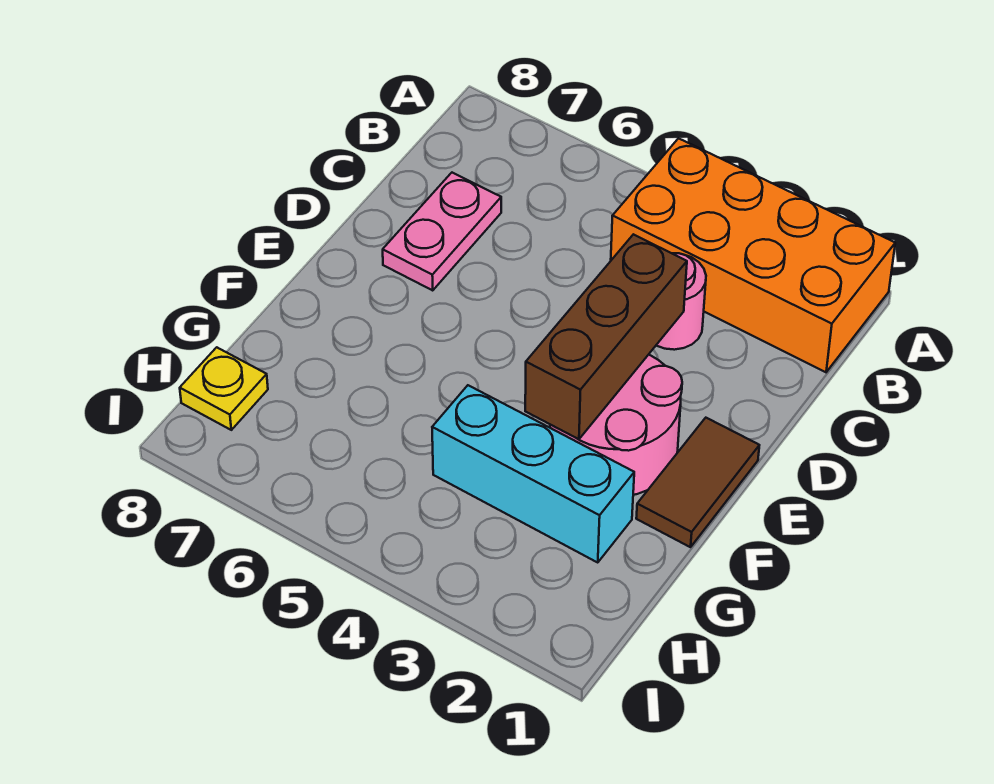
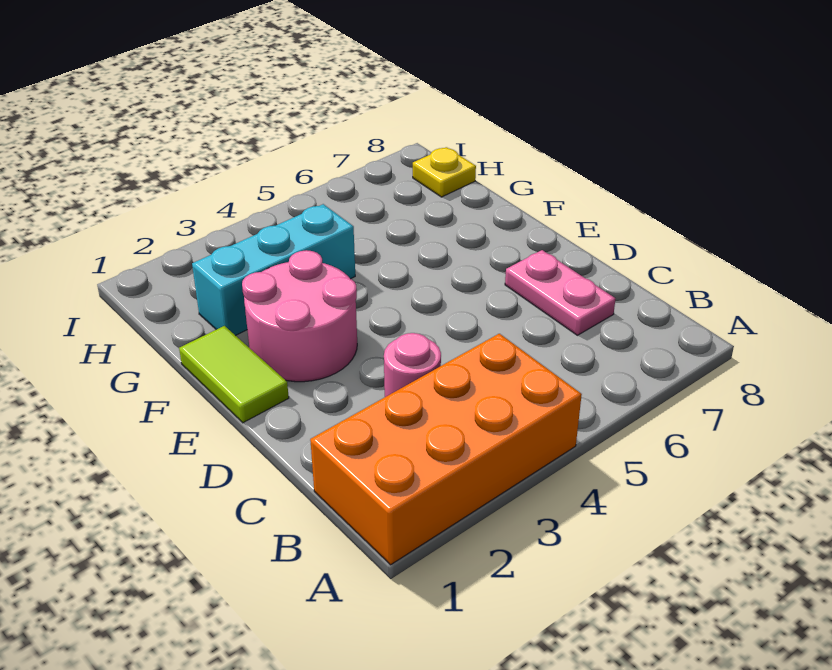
brown 1x3 brick [525,234,687,439] -> none
brown 1x2 tile [636,418,759,547] -> lime 1x2 tile [179,326,289,423]

